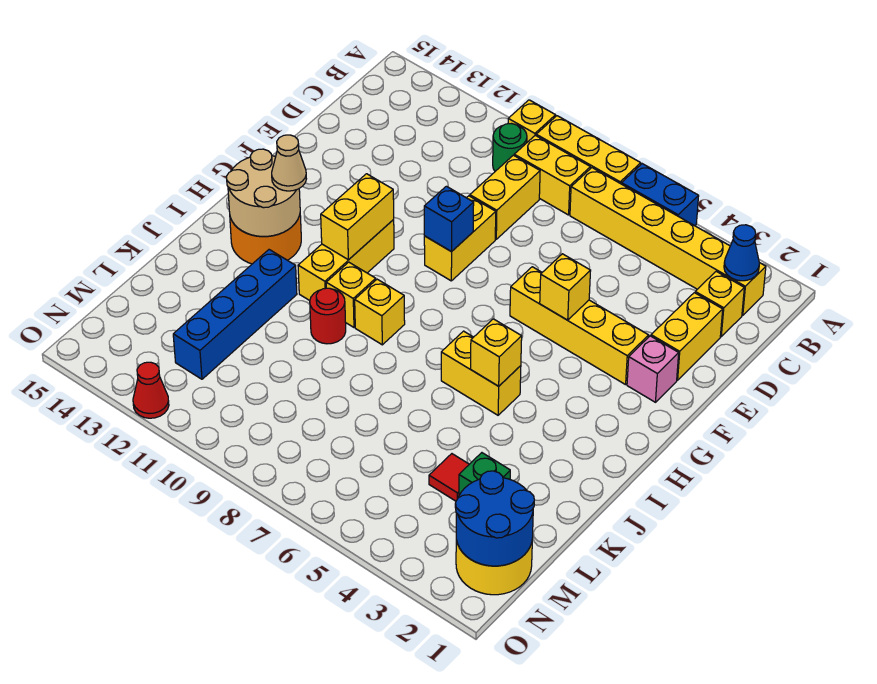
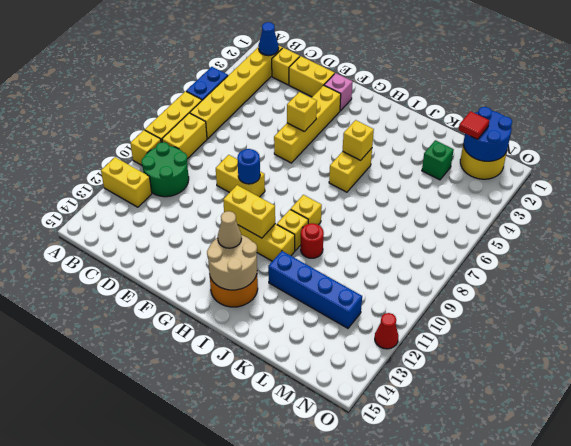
green 1x1 round brick [493,124,527,171] -> green 2x2 round brick [141,142,189,197]
yellow 1x2 brick [470,155,540,239] -> yellow 1x2 brick moved to [101,157,152,207]
blue 1x1 brick [424,186,474,252] -> blue 1x1 round brick [237,149,260,184]
red 1x1 tile [429,454,469,501] -> red 1x1 tile moved to [459,111,489,139]

